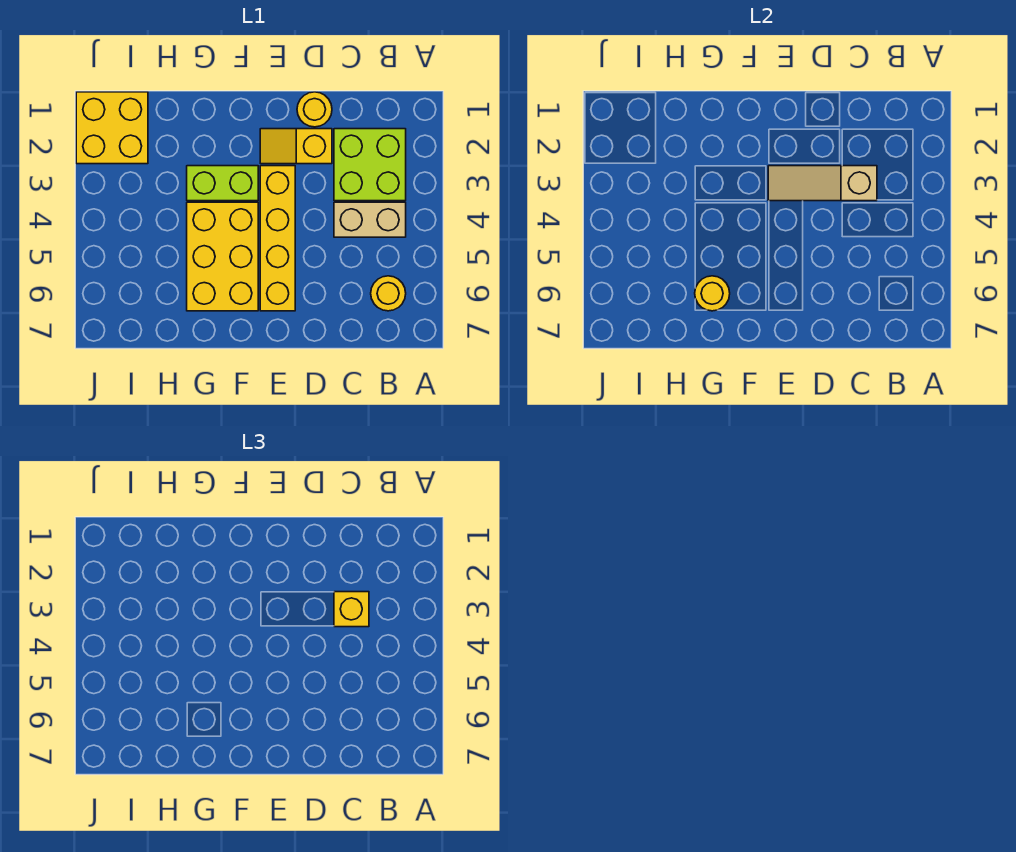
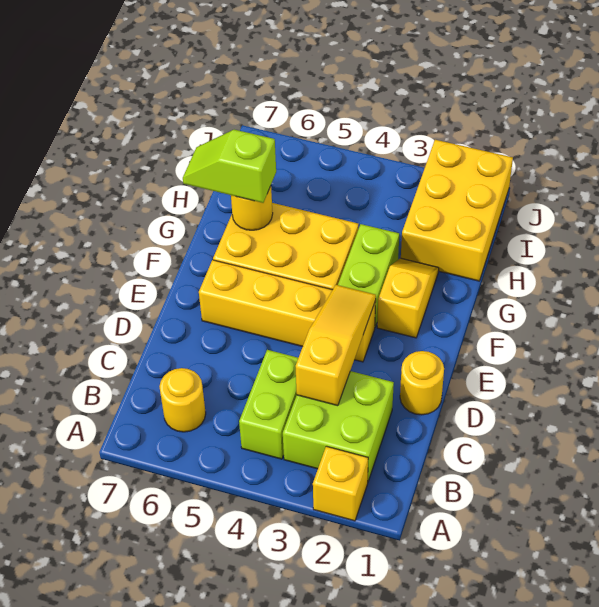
tan 1x2 brick [334,202,406,237] -> lime 1x2 brick [239,350,298,459]
tan 1x3 slope [768,166,877,201] -> yellow 1x3 slope [296,285,376,406]
yellow 1x1 brick [334,592,369,627] -> yellow 1x1 brick moved to [313,446,368,521]
yellow 1x2 slope [260,129,332,164] -> yellow 1x2 slope moved to [377,258,439,338]
none -> lime 1x2 slope [183,130,276,203]
yellow 2x2 brick [76,92,148,164] -> yellow 2x3 brick [401,140,513,281]

